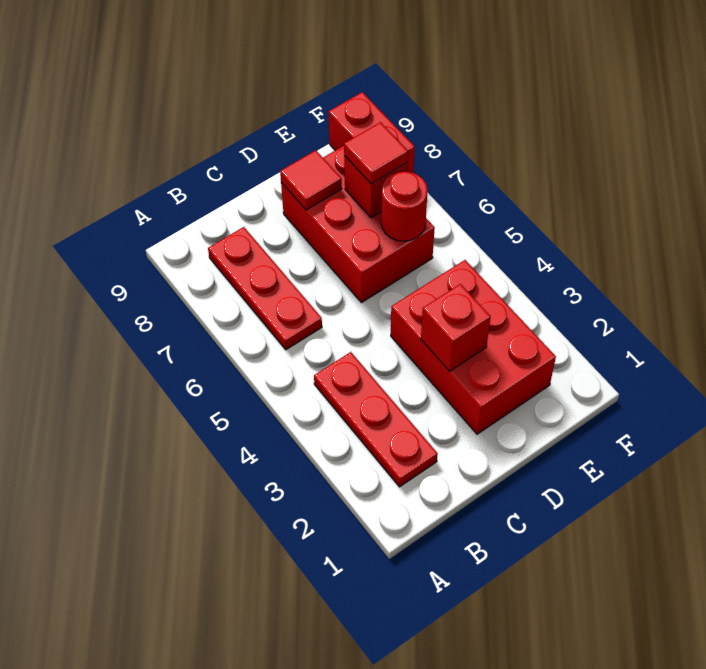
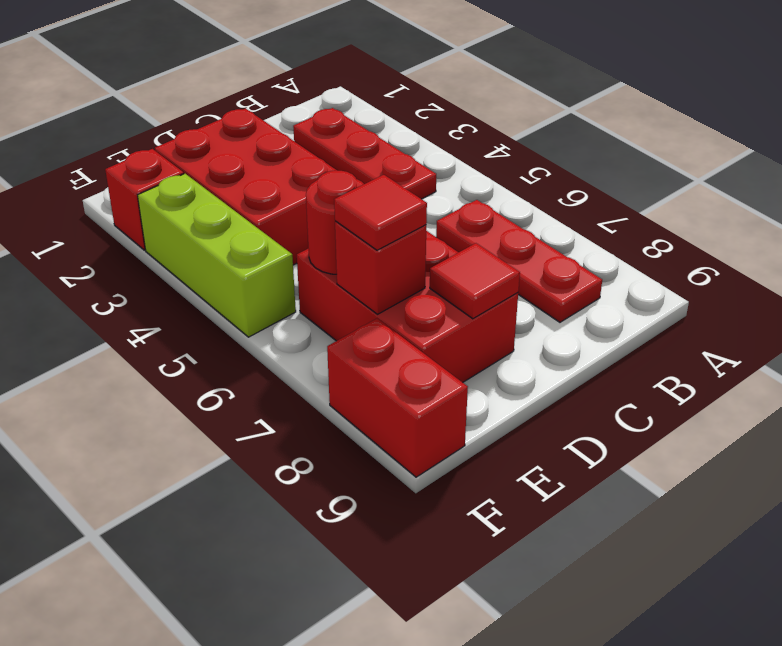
red 1x1 brick [421,284,491,371] -> red 1x1 brick moved to [105,149,184,250]
none -> lime 1x3 brick [138,174,296,337]

